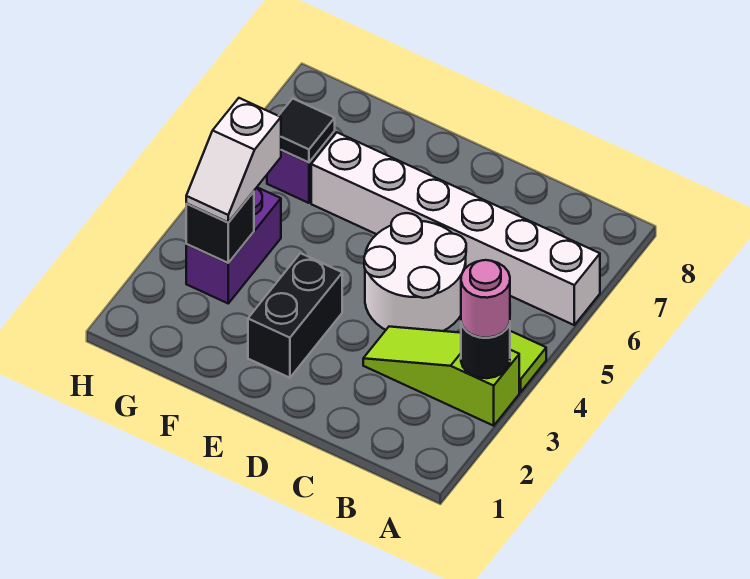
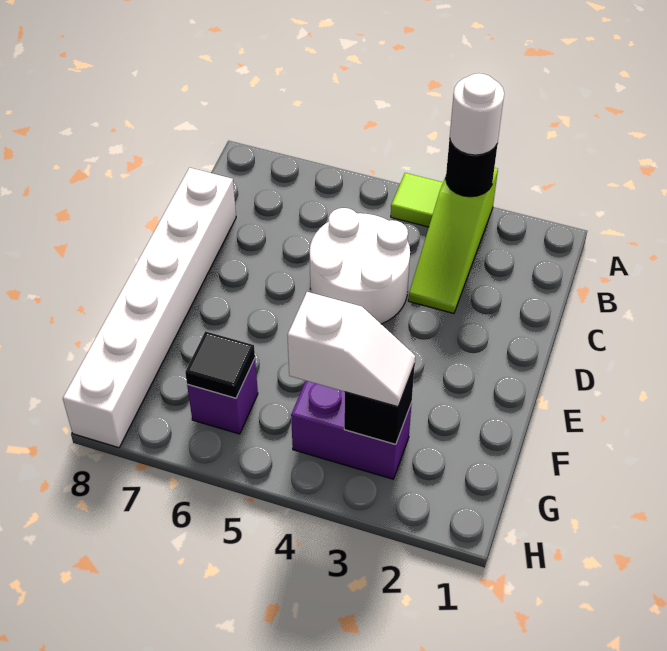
pink 1x1 round brick [461,260,510,338] -> white 1x1 round brick [450,73,504,155]
white 1x6 brick [311,133,600,325] -> white 1x6 brick moved to [63,168,236,448]
black 1x2 brick [248,253,342,378] -> none

